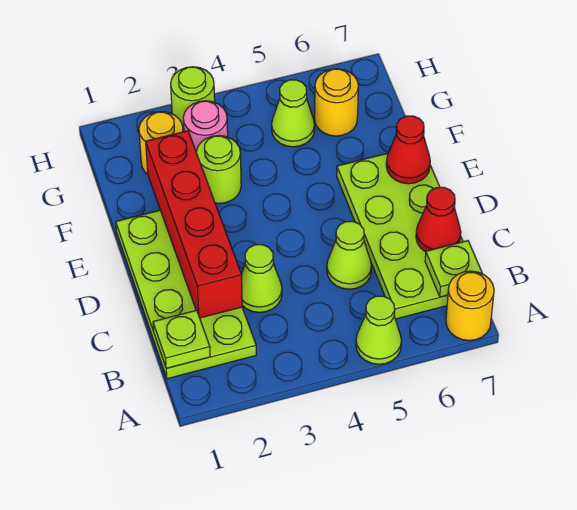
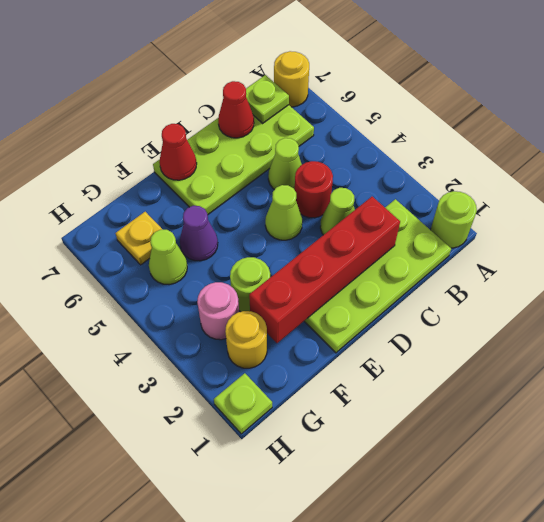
lime 1x1 cone [356,296,402,364] -> lime 1x1 cone moved to [265,185,302,240]
lime 1x1 plate [153,310,210,368] -> lime 1x1 plate moved to [214,373,272,434]
none -> red 1x1 round brick [295,161,333,218]
none -> purple 1x1 cone [180,206,218,261]
yellow 1x1 round brick [315,69,358,136] -> yellow 1x1 plate [116,212,163,265]
lime 1x1 round brick [171,67,215,132] -> lime 1x1 round brick moved to [431,191,477,248]

